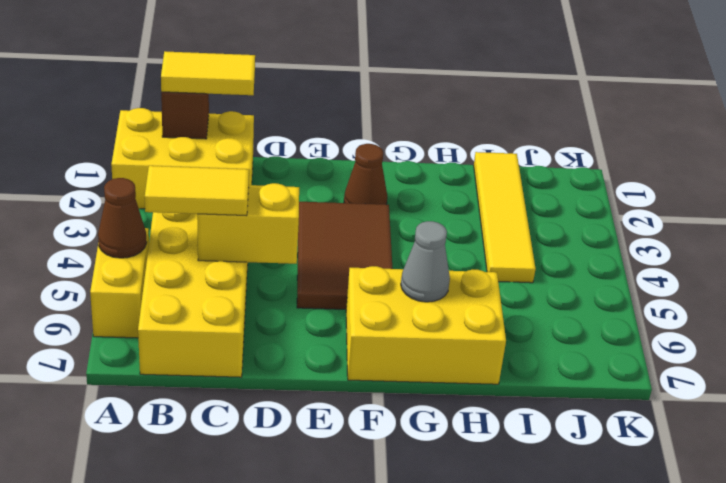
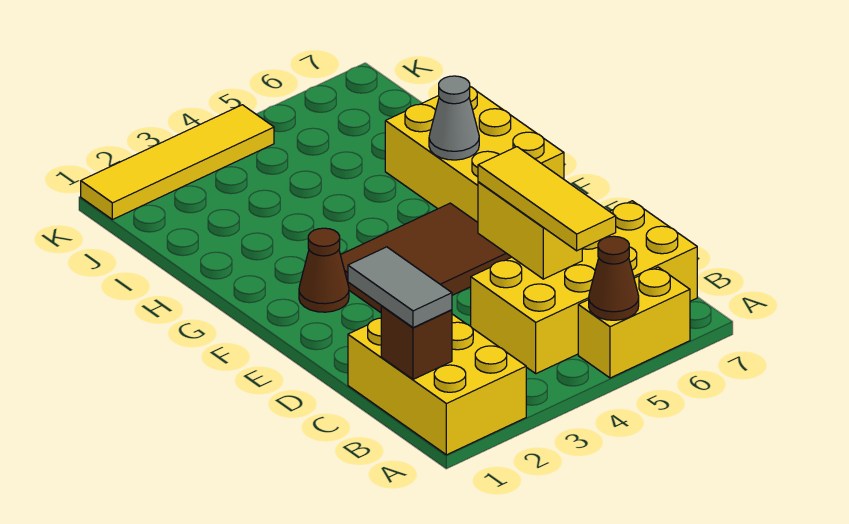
yellow 1x2 tile [161,51,255,95] -> grey 1x2 tile [348,247,452,328]
yellow 1x2 tile [145,166,249,216] -> yellow 1x3 tile [478,147,616,251]
yellow 1x4 tile [474,152,536,283] -> yellow 1x4 tile moved to [81,105,274,220]

